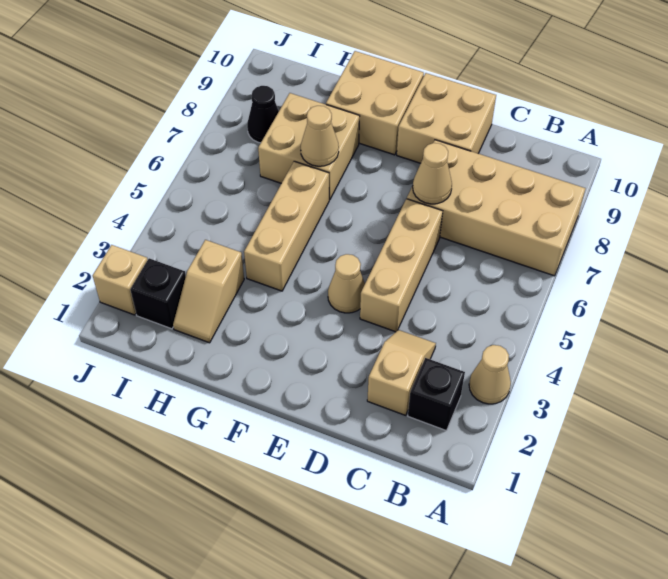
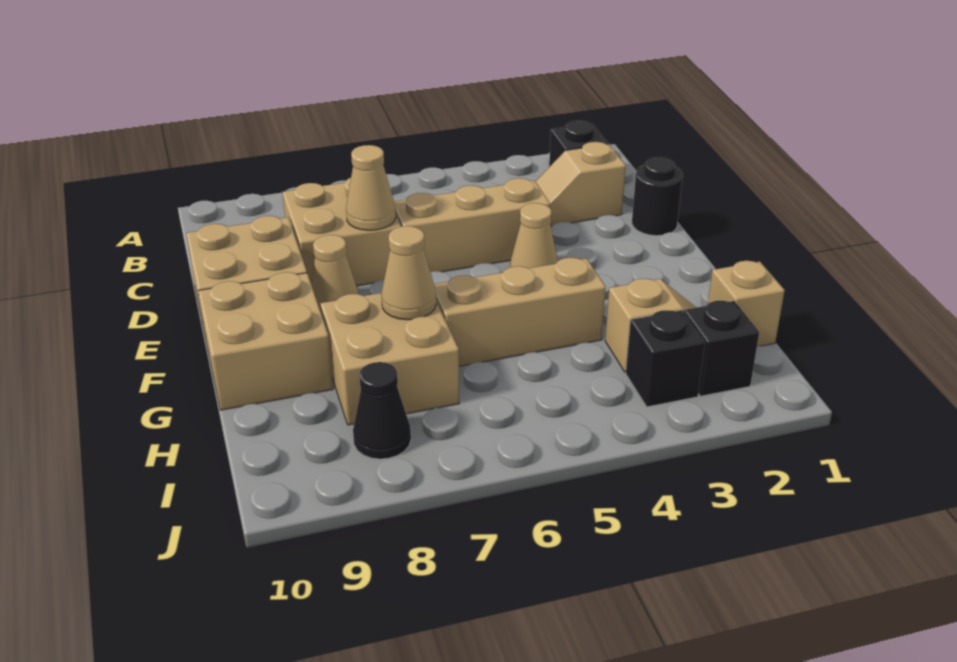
tan 1x1 cone [469,345,511,404] -> tan 1x1 cone moved to [311,235,359,312]
tan 2x4 brick [407,140,586,276] -> tan 2x2 brick [283,178,401,286]
none -> black 1x1 round brick [632,157,683,236]
none -> black 1x1 brick [626,310,705,407]
tan 1x1 brick [93,245,148,315] -> tan 1x1 brick moved to [708,261,785,347]

